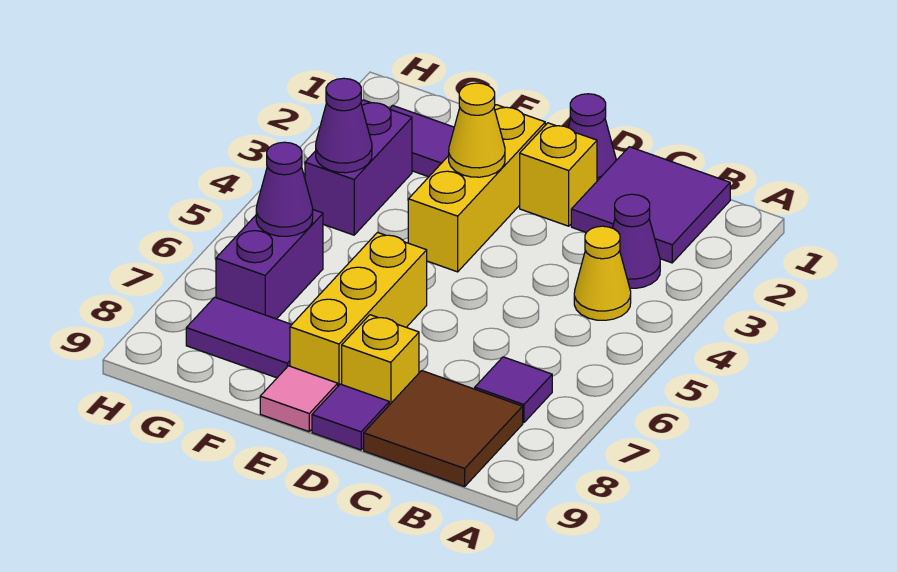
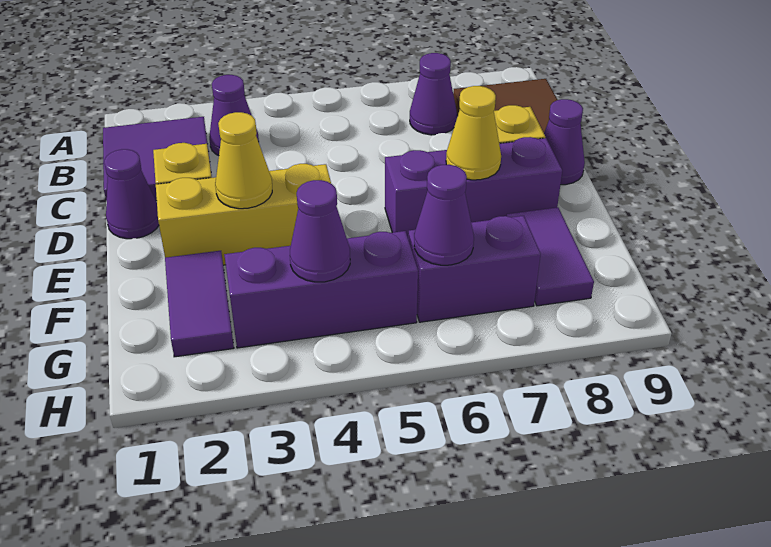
yellow 1x1 cone [574,226,631,320] -> yellow 1x1 cone moved to [446,86,501,180]
purple 1x1 tile [475,357,552,423] -> purple 1x1 cone [410,53,457,135]
purple 1x1 tile [312,384,389,450] -> purple 1x1 cone [544,99,585,185]
yellow 1x3 brick [290,232,427,386] -> purple 1x3 brick [385,137,562,237]
pink 1x1 tile [260,366,338,432] -> none
purple 1x2 brick [305,100,412,235] -> purple 1x3 brick [224,231,418,348]

